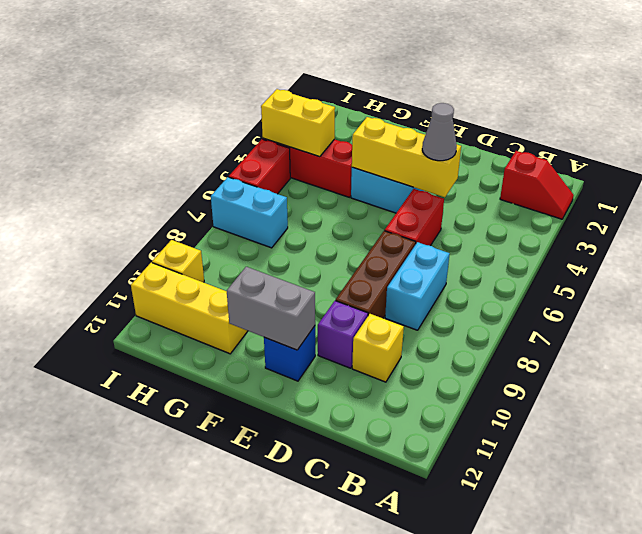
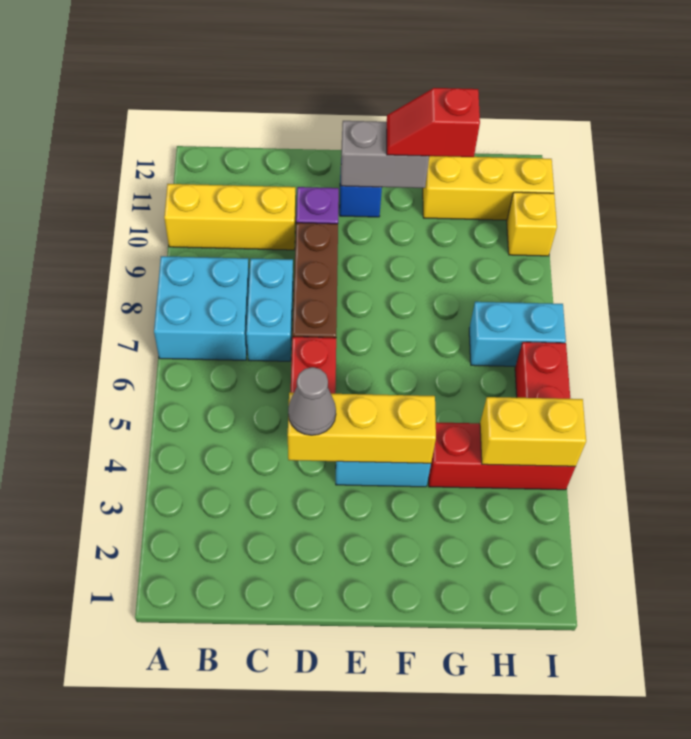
red 1x2 slope [500,151,574,219] -> red 1x2 slope moved to [387,88,480,157]
none -> cyan 2x2 brick [154,256,249,360]
yellow 1x1 brick [352,314,404,382] -> yellow 1x3 brick [164,184,296,250]

